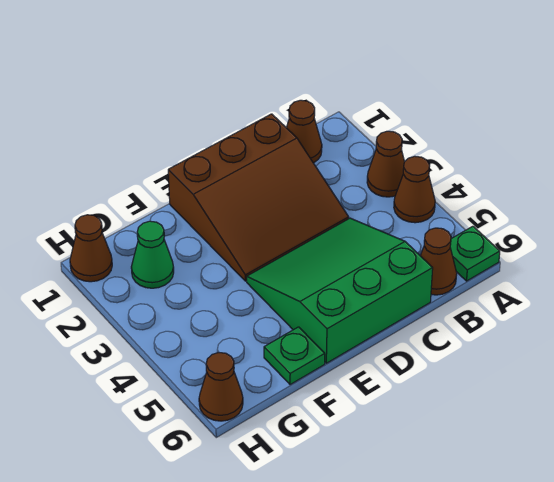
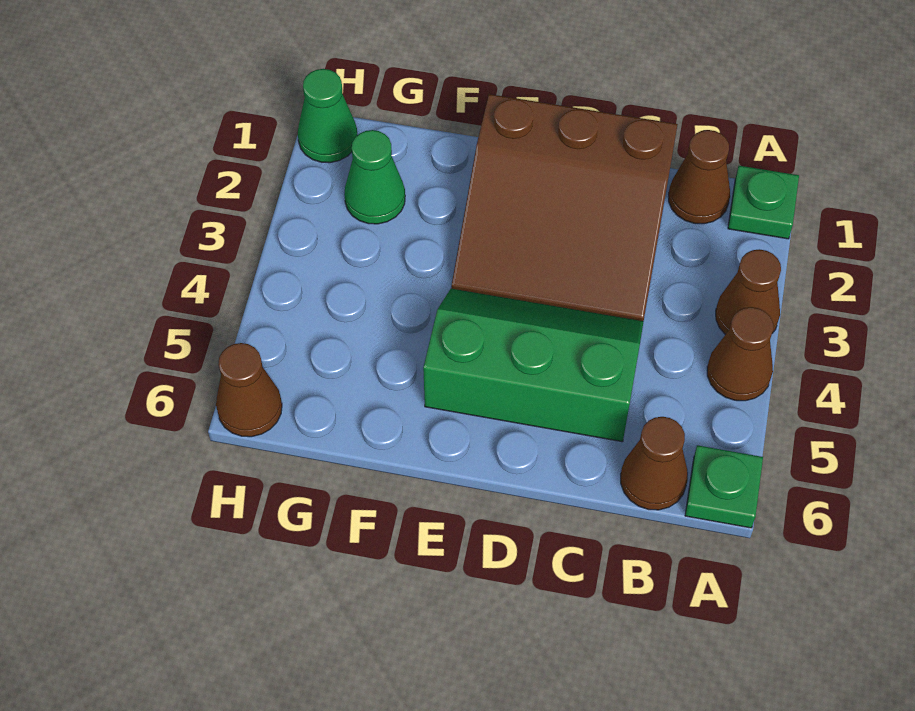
green 3x3 slope [247,218,433,363] -> green 2x3 slope [423,289,644,442]
green 1x1 plate [264,327,325,385] -> green 1x1 plate moved to [728,166,799,239]
brown 1x1 cone [70,215,112,282] -> green 1x1 cone [298,69,357,163]

